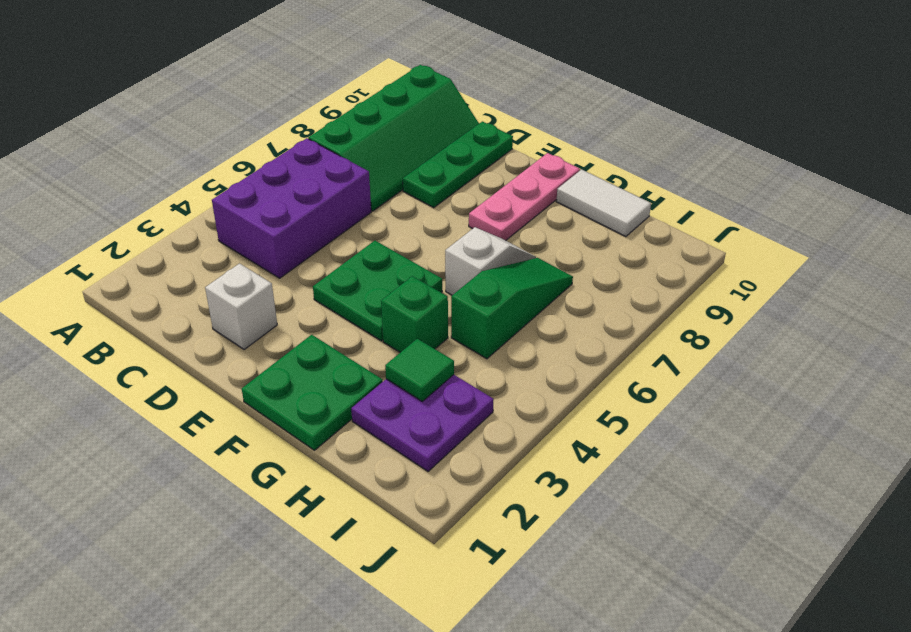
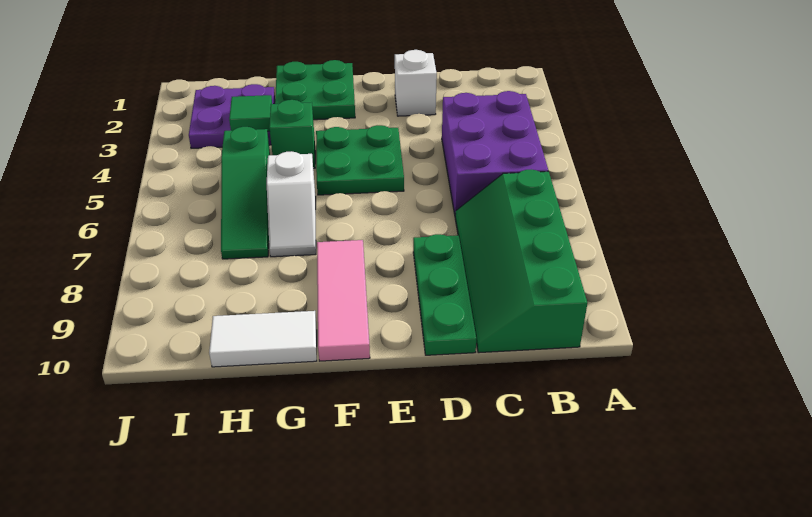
pink 1x3 plate [469,153,580,240] -> pink 1x3 tile [317,240,370,361]

